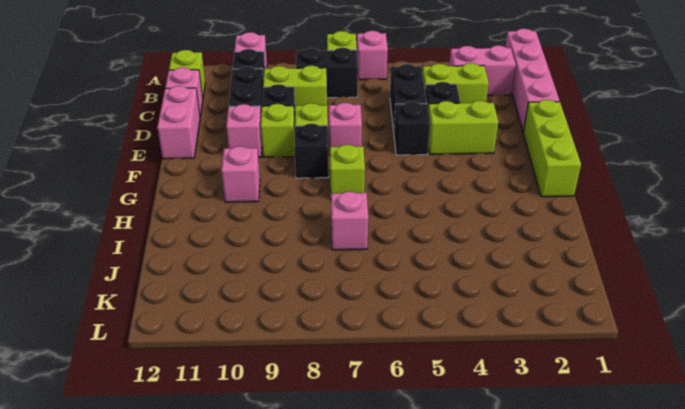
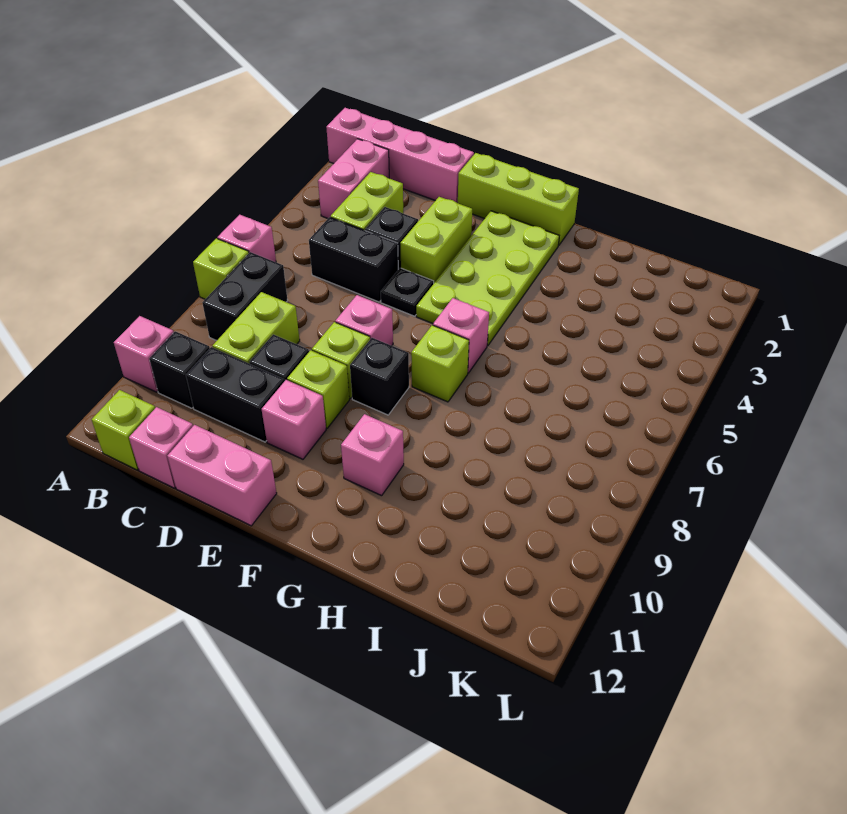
black 1x1 brick [394,102,430,155] -> black 1x1 plate [381,268,434,316]
none -> lime 2x4 plate [416,211,559,346]
pink 1x1 brick [331,191,368,250] -> pink 1x1 brick moved to [433,298,489,373]

